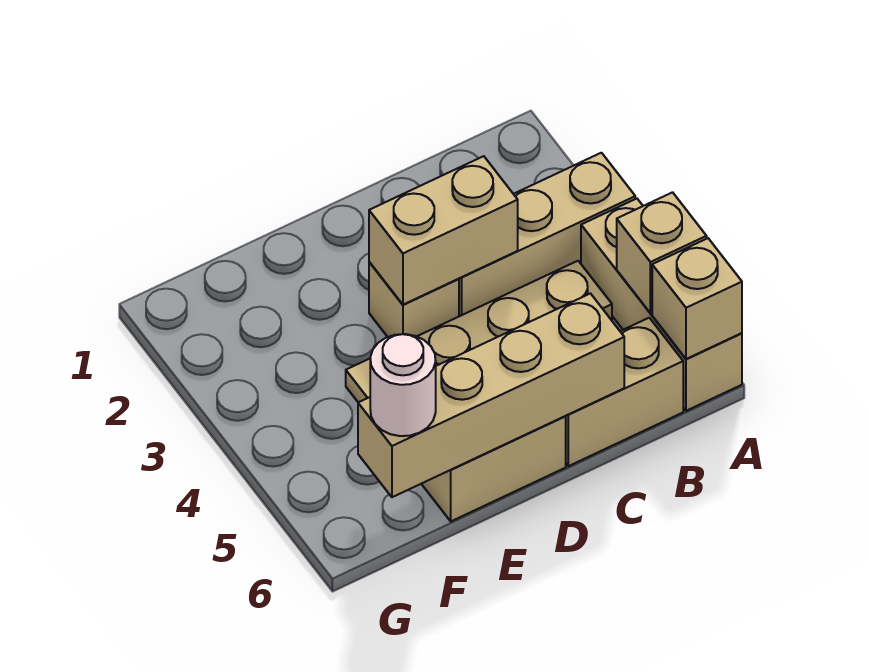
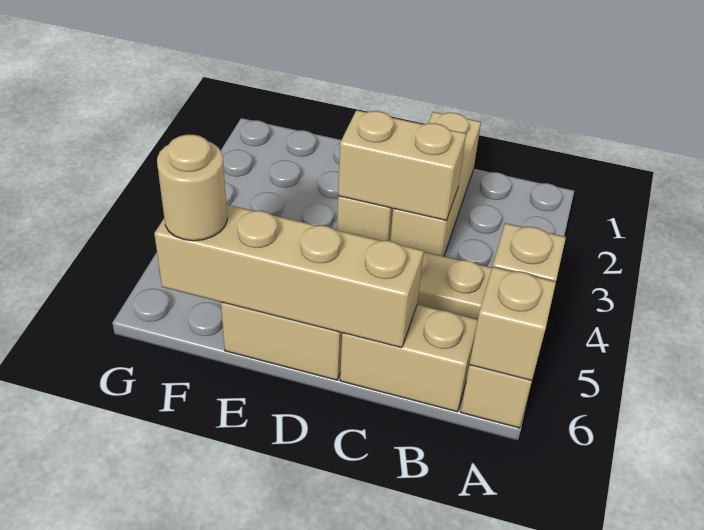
tan 1x3 brick [459,153,635,316] -> tan 1x3 brick turned to [390,112,481,256]
white 1x1 round brick [370,334,436,436] -> tan 1x1 round brick [157,135,227,241]

